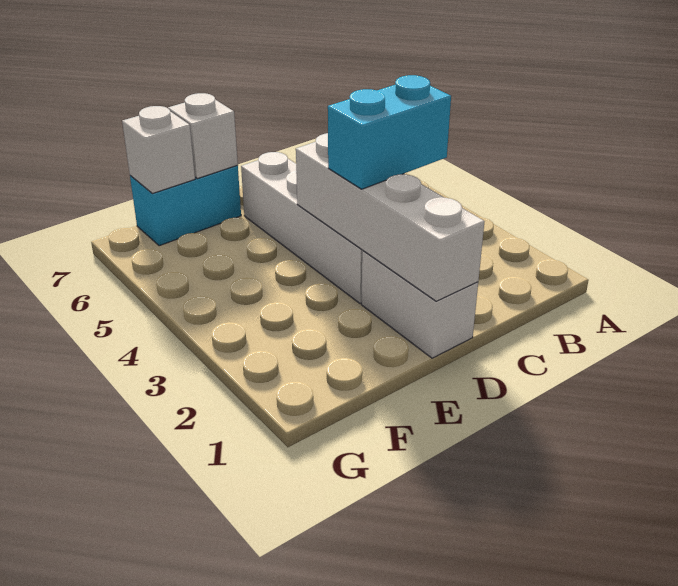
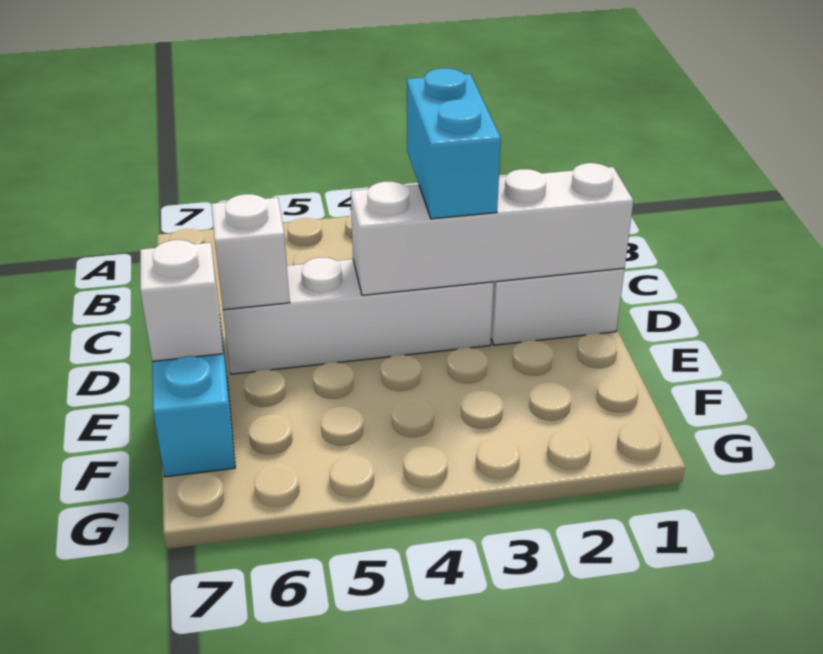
white 1x1 brick [122,106,195,194] -> white 1x1 brick moved to [212,194,290,310]

